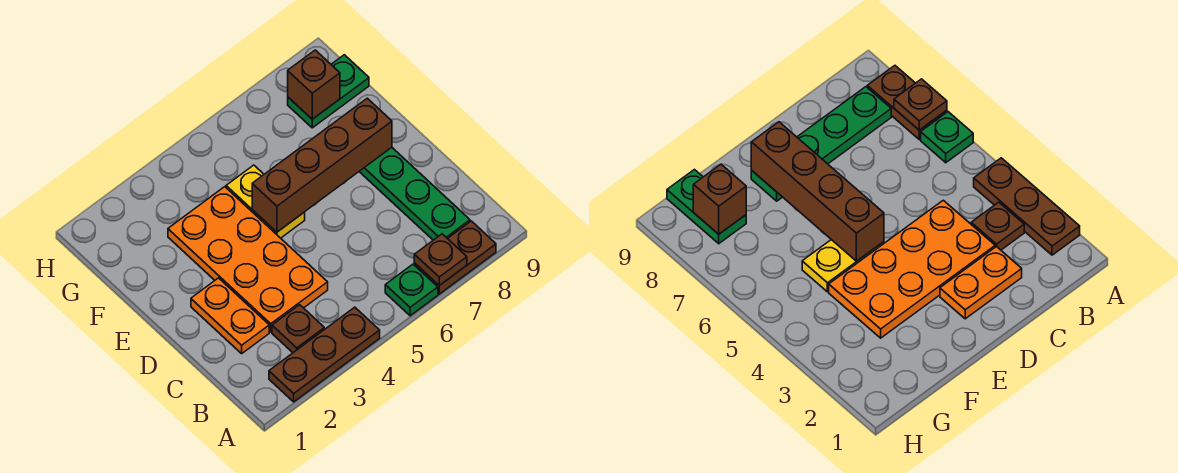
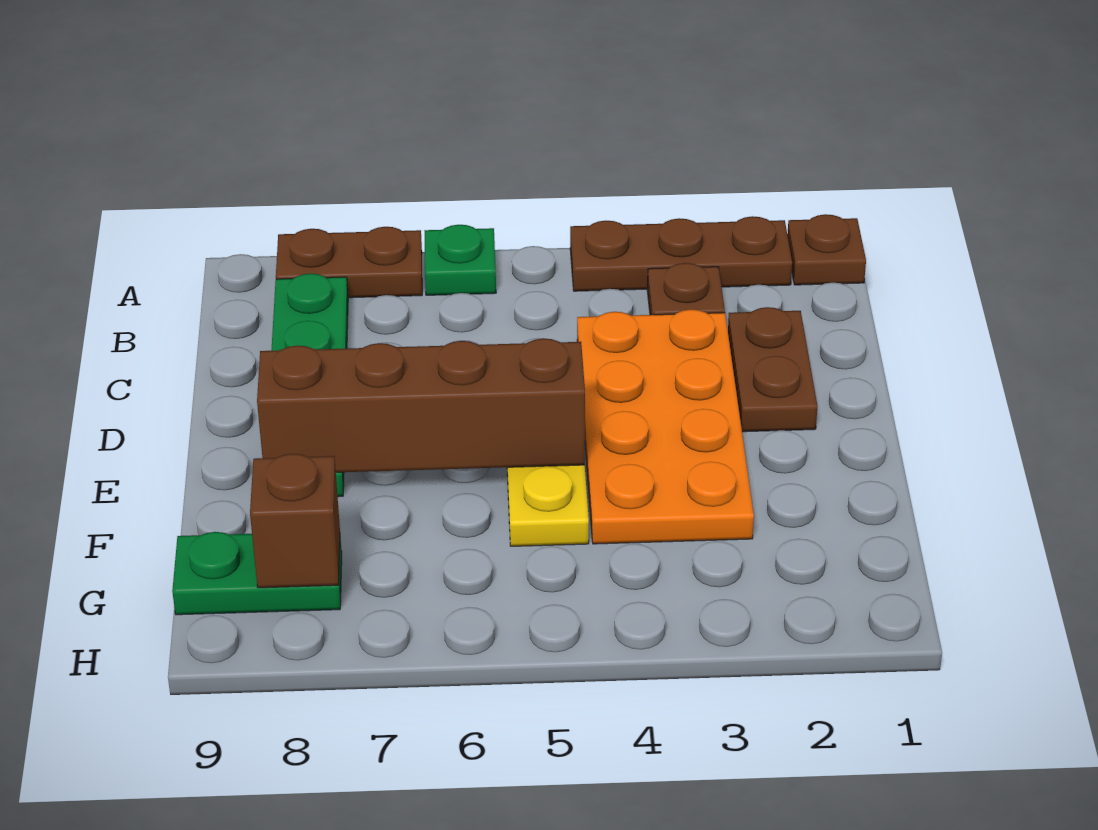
brown 1x1 plate [414,234,467,285] -> brown 1x1 plate moved to [787,214,866,285]
orange 1x2 plate [191,278,269,354] -> brown 1x2 plate [728,307,817,432]

